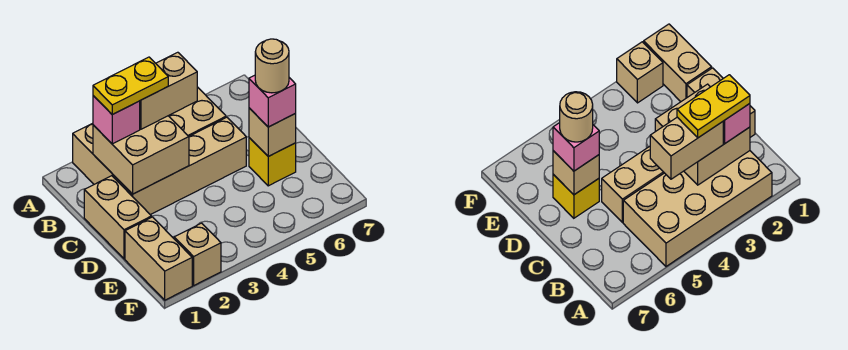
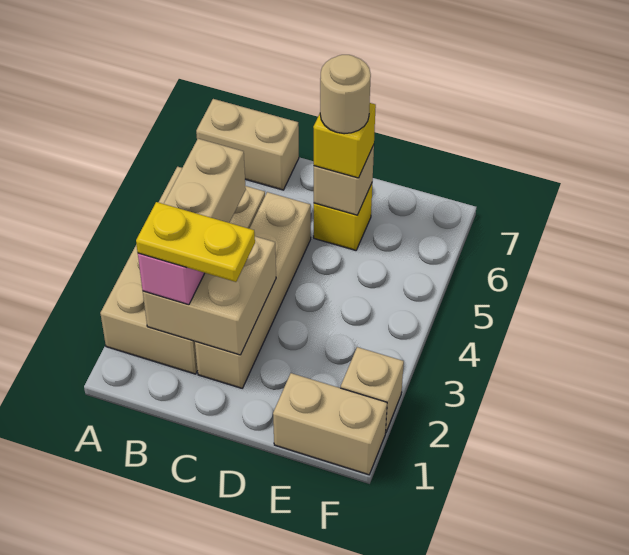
yellow 1x2 plate [93,57,168,115] -> yellow 1x2 plate turned to [136,202,255,282]
tan 1x2 brick [84,176,152,259] -> tan 1x2 brick moved to [196,99,299,190]
pink 1x1 brick [249,75,296,127] -> yellow 1x1 brick [313,103,376,178]

